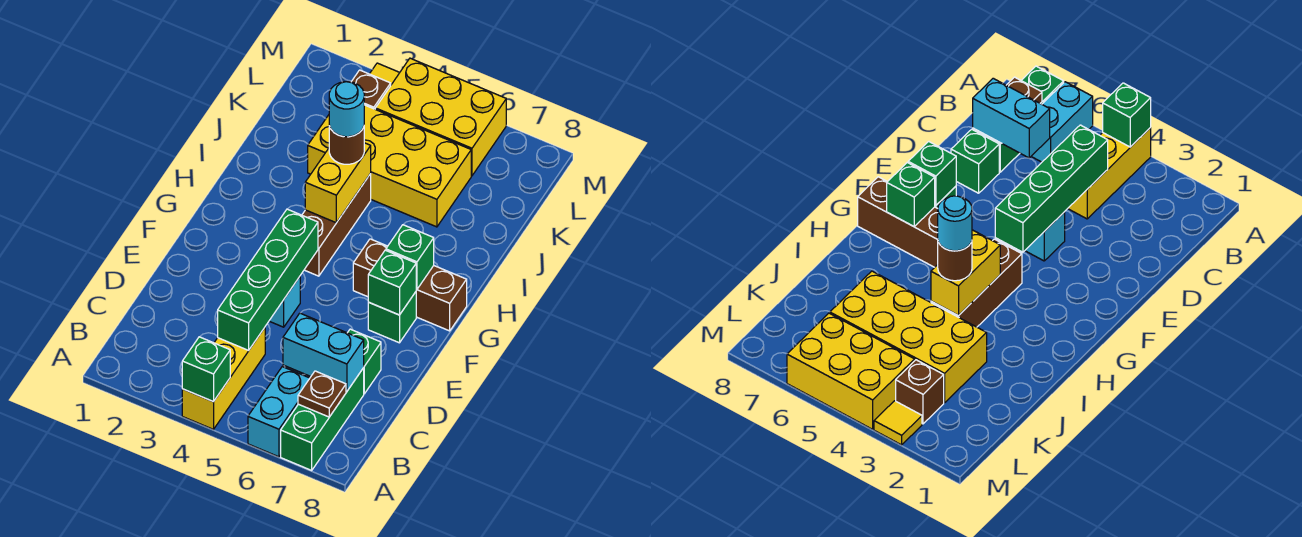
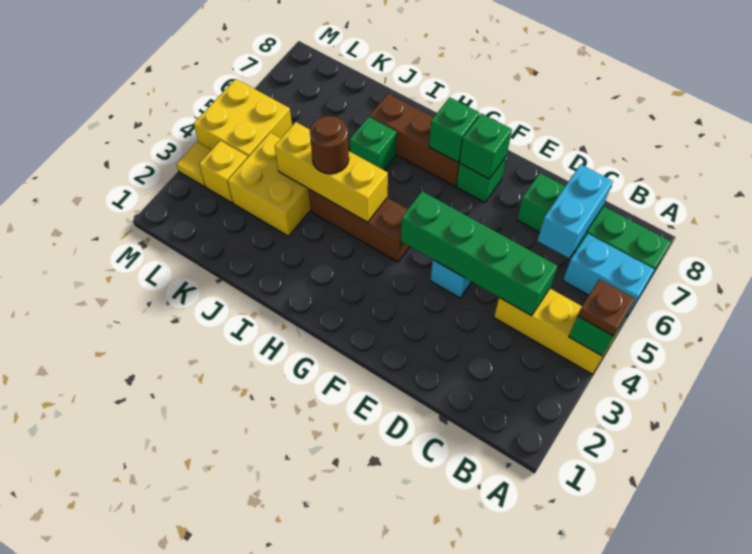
brown 1x1 plate [298,371,346,417] -> brown 1x1 plate moved to [578,279,635,336]
brown 1x3 brick [353,239,467,331] -> brown 1x3 brick turned to [370,94,460,186]
yellow 1x2 brick [305,143,371,223] -> yellow 1x3 brick [275,122,388,222]
cyan 1x1 round brick [329,82,364,137] -> none
none -> green 1x1 brick [350,117,397,170]
yellow 2x4 brick [308,105,471,227] -> yellow 2x2 brick [228,133,311,236]
brown 1x1 brick [351,70,391,109] -> yellow 1x1 brick [199,141,248,203]
yellow 2x3 brick [375,58,506,176] -> yellow 2x2 brick [194,79,292,157]

